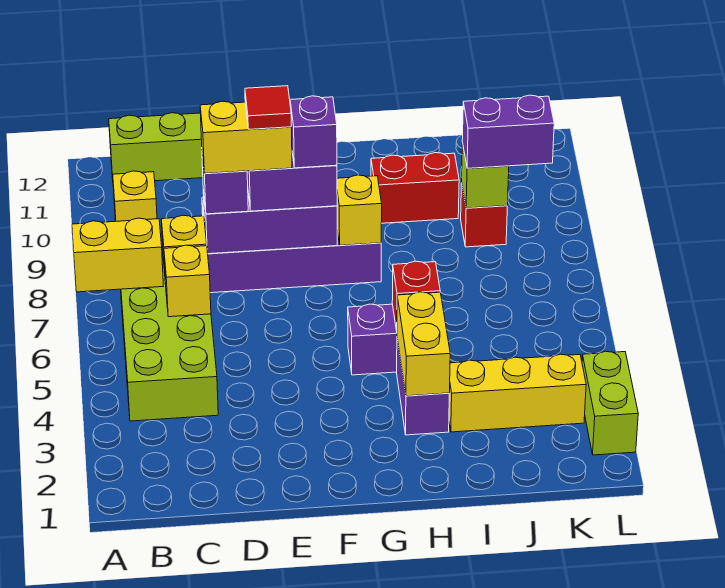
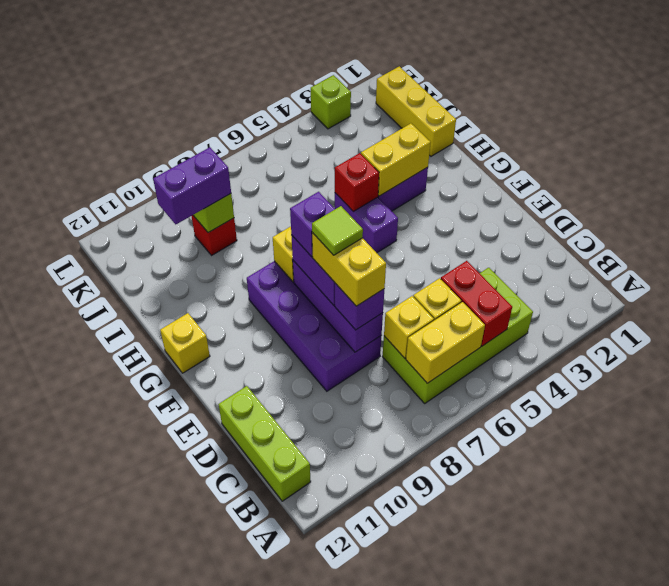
yellow 1x2 brick [72,218,163,292] -> yellow 1x2 brick turned to [406,302,485,383]
yellow 1x1 brick [113,171,157,221] -> yellow 1x1 brick moved to [160,313,210,373]
red 1x1 tile [245,86,291,129] -> lime 1x1 tile [312,206,363,255]
red 1x2 brick [371,153,459,223] -> red 1x2 brick moved to [441,261,512,346]
yellow 1x3 brick [449,354,586,432] -> yellow 1x3 brick moved to [376,66,456,156]
purple 1x2 brick [462,95,554,168] -> purple 1x2 brick turned to [153,147,231,224]
lime 1x2 brick [582,351,638,455] -> lime 1x1 brick [311,75,351,129]

